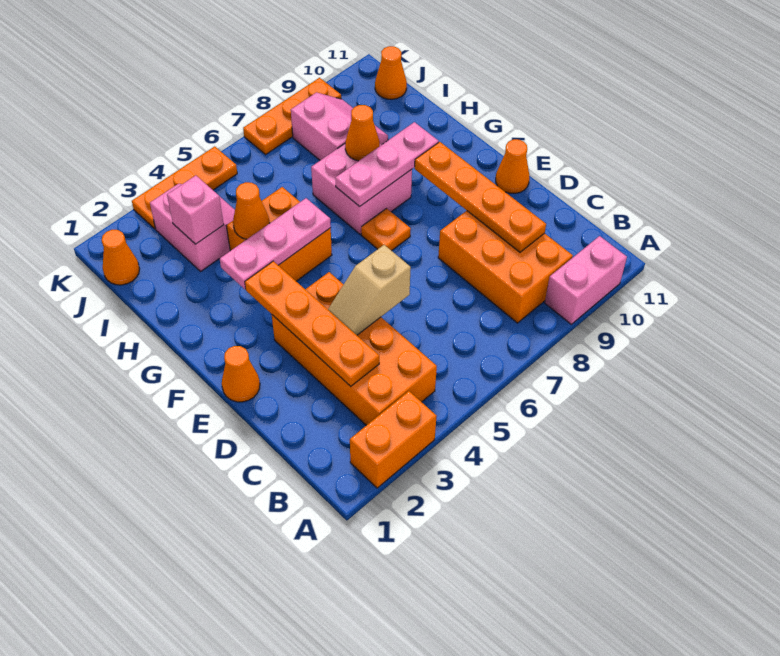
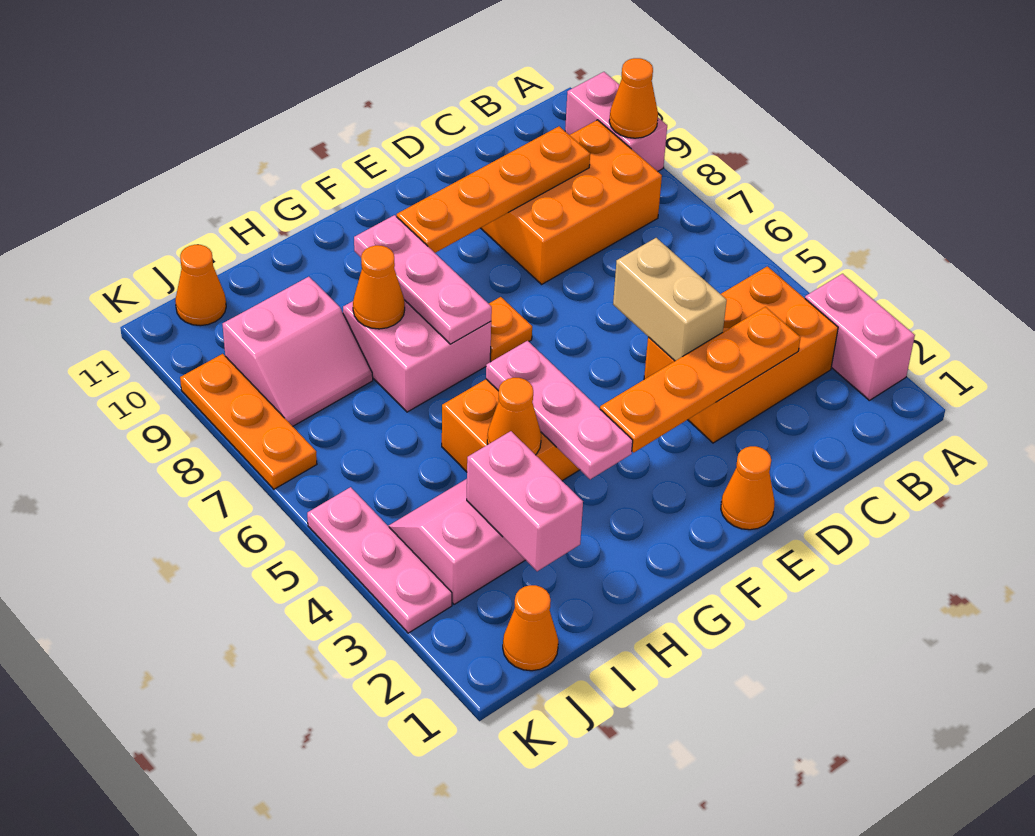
orange 1x2 brick [350,391,437,488] -> pink 1x2 brick [805,274,915,400]
orange 2x4 brick [272,272,437,425] -> orange 2x3 brick [644,266,838,443]
tan 1x2 slope [328,245,411,335] -> tan 1x2 brick [613,238,727,361]
orange 1x1 cone [496,139,530,193] -> orange 1x1 cone moved to [609,58,658,138]
pink 1x1 brick [167,176,224,244] -> pink 1x2 brick [467,431,583,571]
pink 2x2 slope [291,92,388,160] -> pink 2x2 slope turned to [222,277,373,426]
orange 1x3 plate [132,146,237,229] -> pink 1x3 plate [307,487,452,633]

